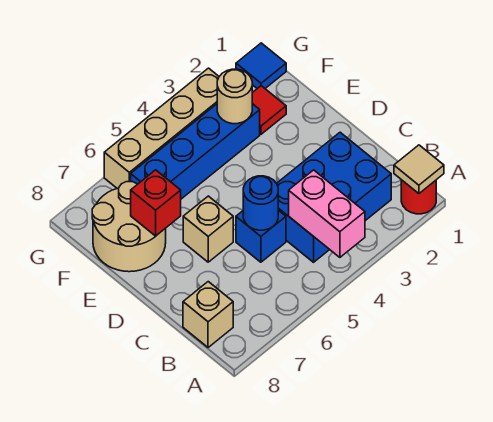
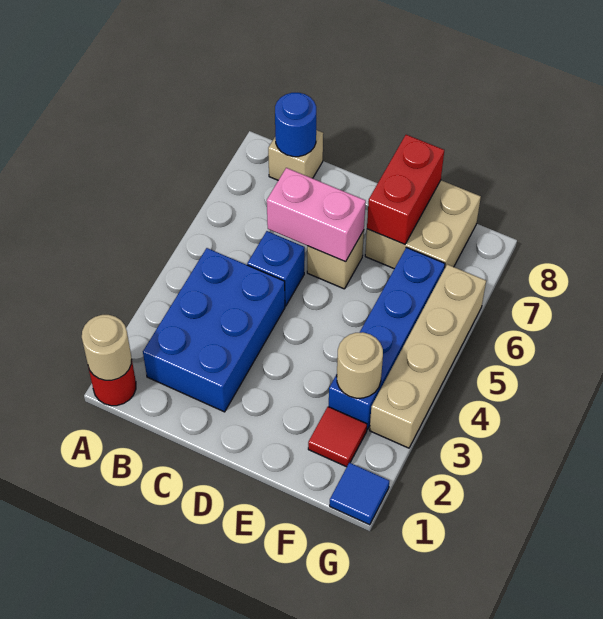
tan 1x1 tile [394,145,444,194] -> tan 1x1 round brick [82,315,132,380]
pink 1x2 brick [289,170,365,257] -> pink 1x2 brick moved to [267,168,366,262]
blue 1x1 round brick [243,176,278,230] -> blue 1x1 round brick moved to [275,93,316,157]
tan 2x2 round brick [92,182,166,272] -> tan 2x2 brick [365,180,481,269]
red 1x1 brick [131,170,181,236] -> red 1x2 brick [367,135,444,244]

